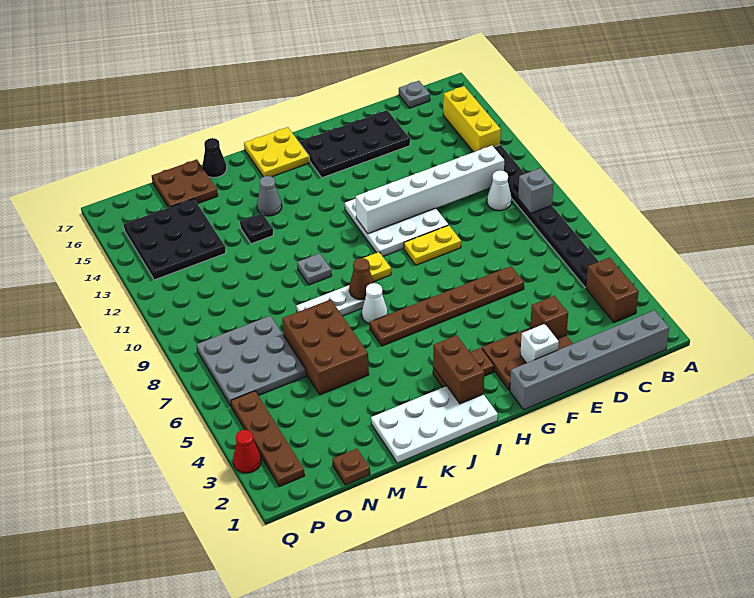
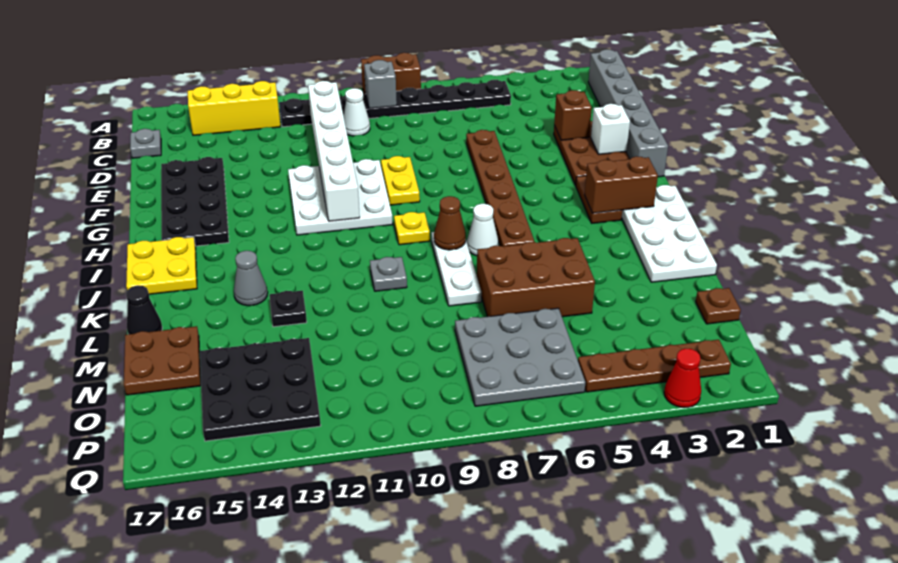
brown 1x2 brick [586,258,639,322] -> brown 1x2 brick moved to [361,53,421,94]

